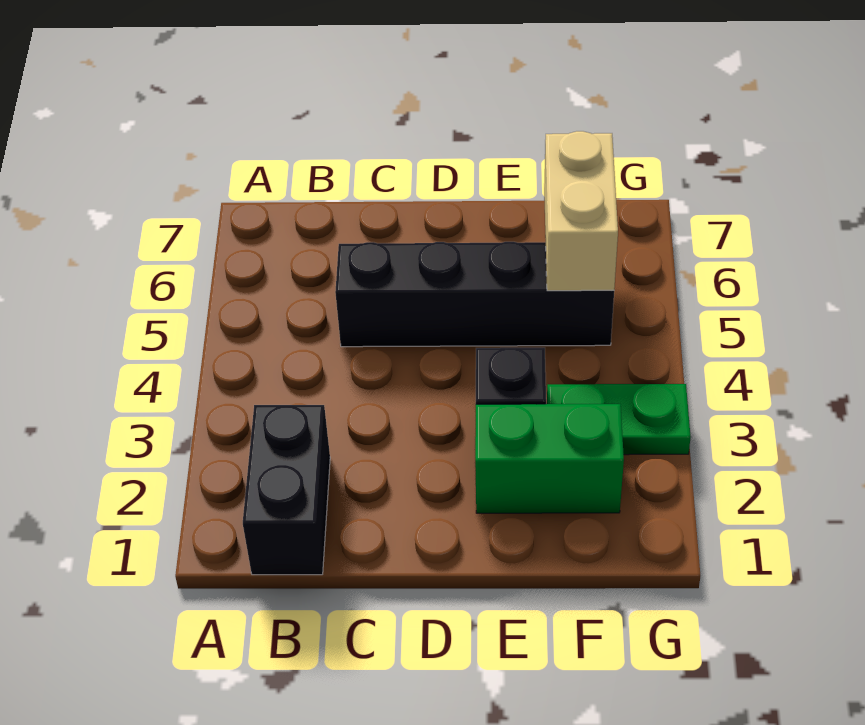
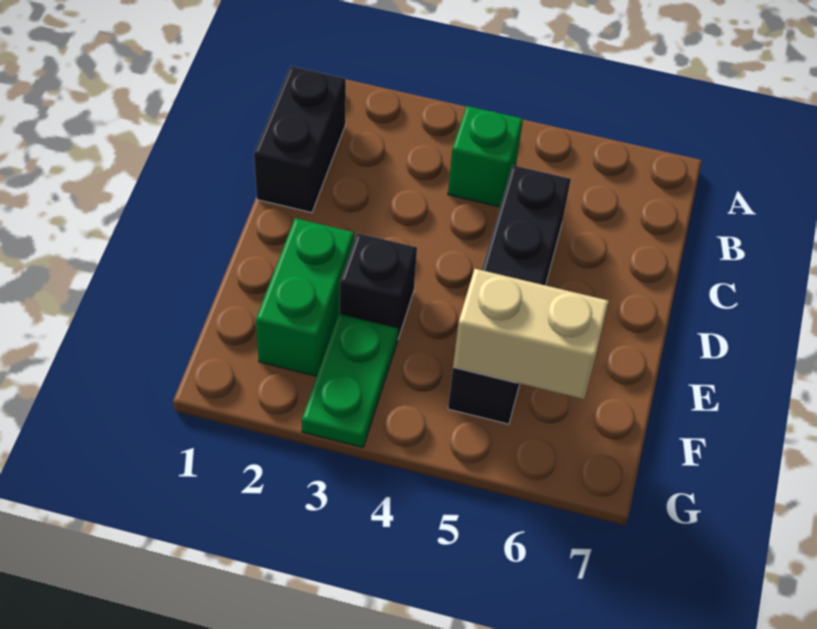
black 1x2 brick [243,405,330,575] -> black 1x2 brick turned to [254,66,346,213]
none -> green 1x1 brick [448,106,523,207]

